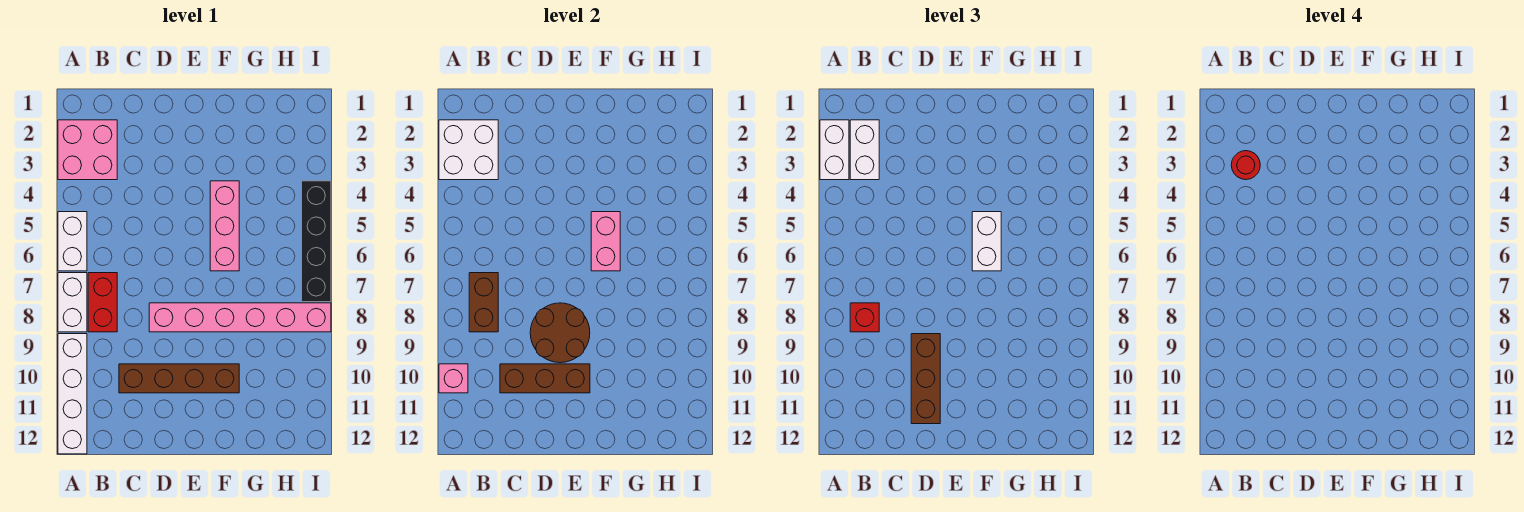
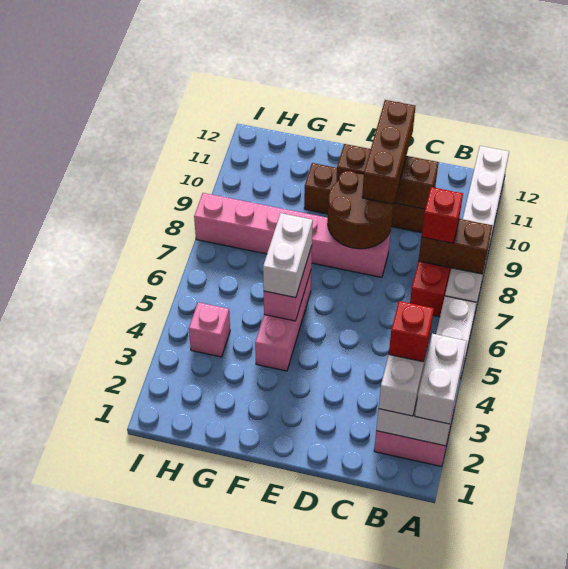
pink 1x1 brick [439,364,468,393] -> pink 1x1 brick moved to [189,302,230,357]
red 1x1 round brick [1231,151,1260,180] -> red 1x1 brick [389,301,434,362]
brown 1x2 brick [469,273,498,332] -> brown 1x2 brick turned to [418,219,492,274]
black 1x4 brick [302,181,331,302] -> none

